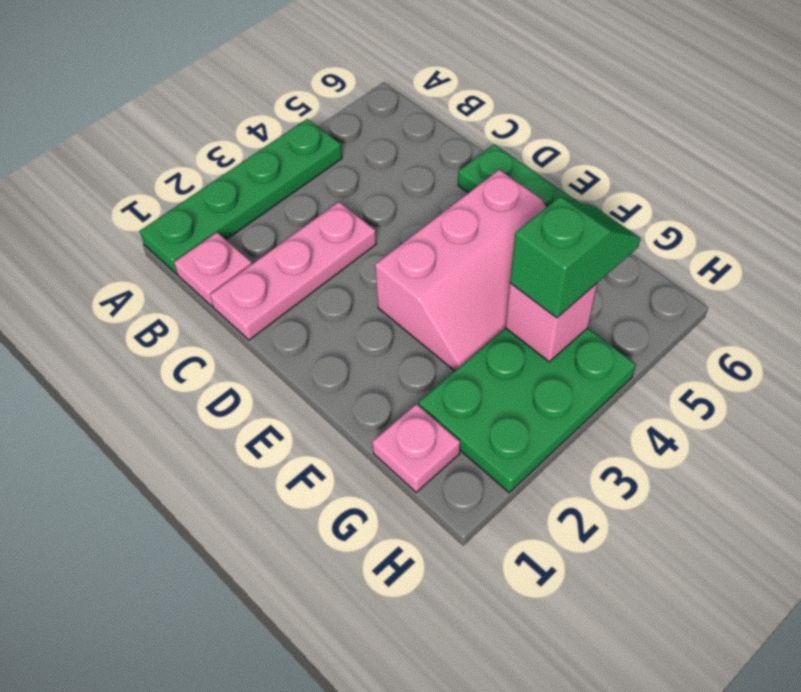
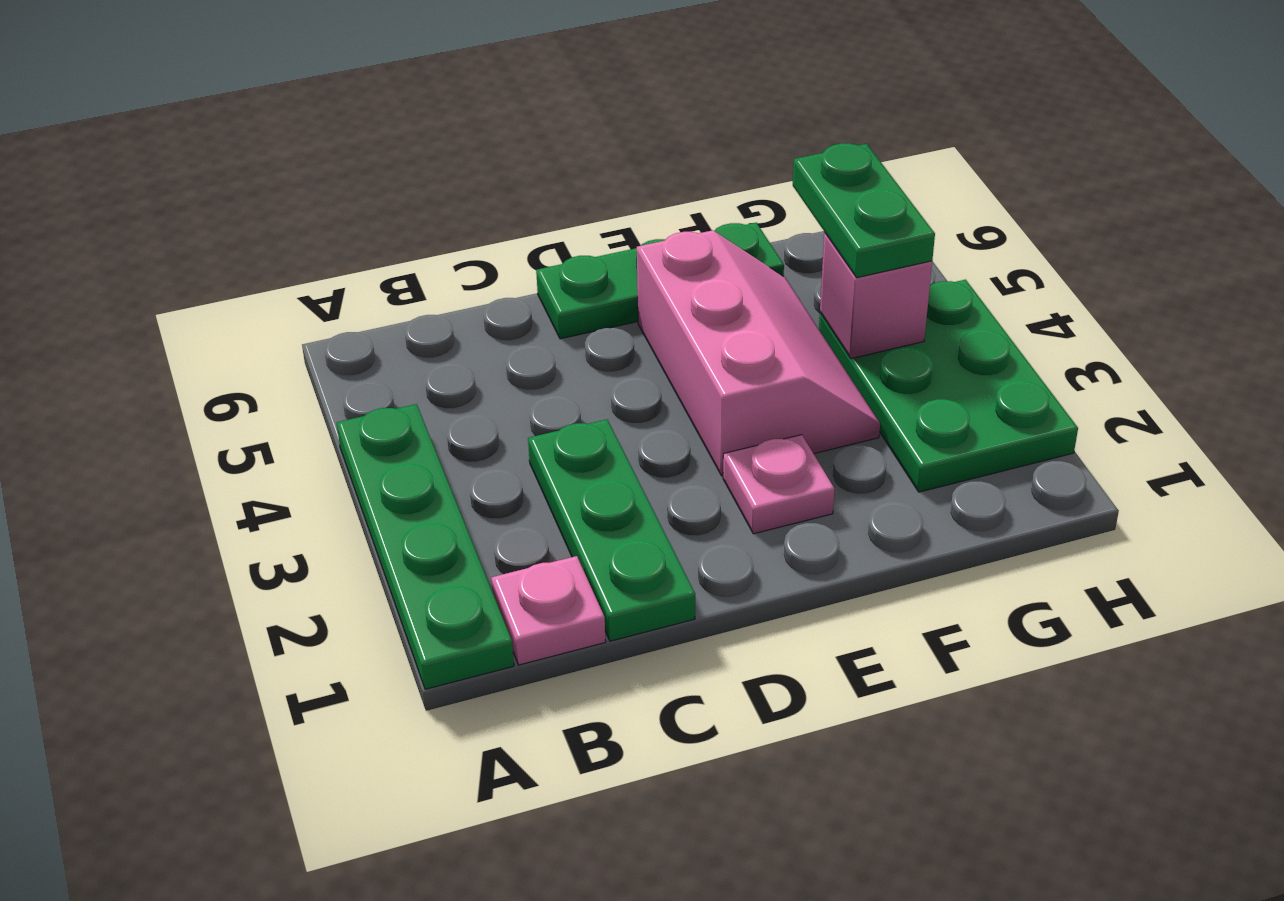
pink 1x3 plate [210,202,376,340] -> green 1x3 plate [528,419,695,641]
pink 1x1 plate [372,404,460,492] -> pink 1x1 plate moved to [723,435,834,534]
green 1x2 slope [510,197,641,318] -> green 1x2 plate [793,143,935,278]

